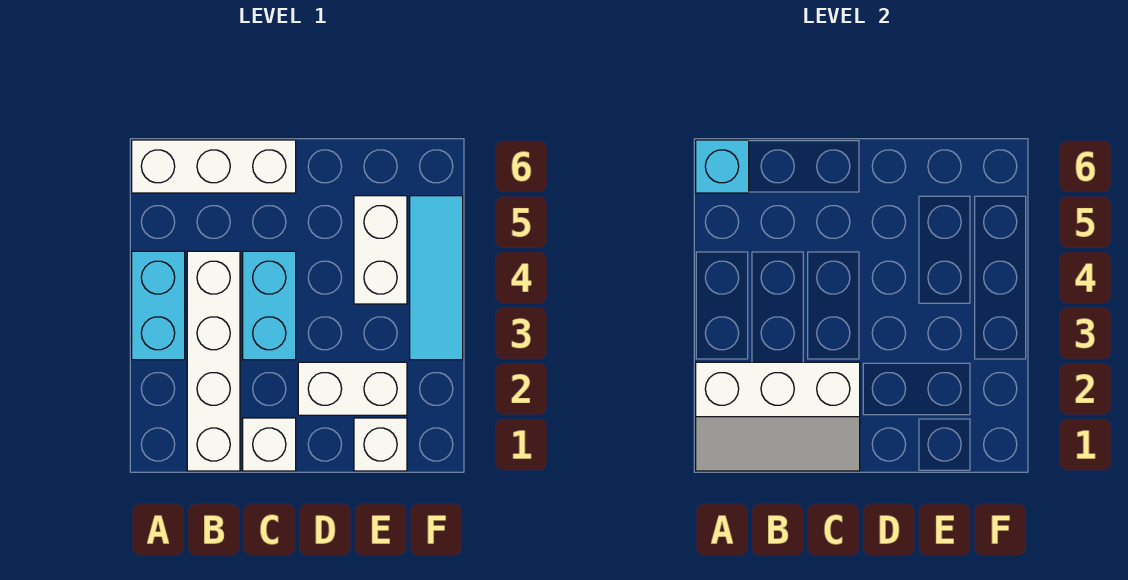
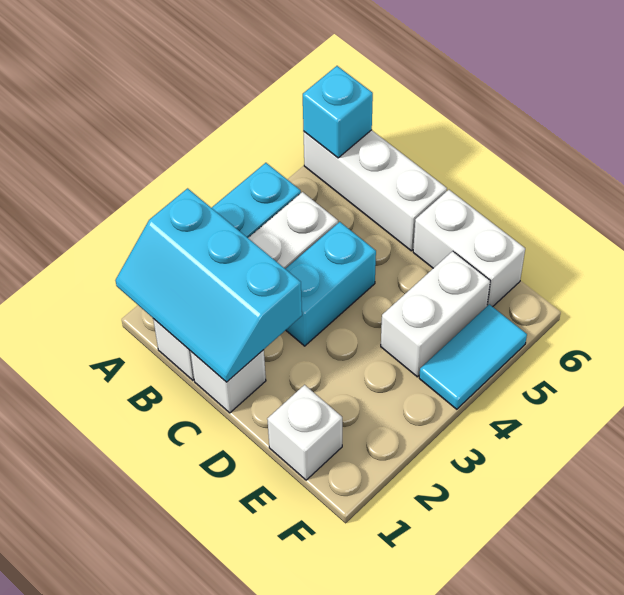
white 2x3 slope [696,362,860,471] -> cyan 2x3 slope [116,188,302,382]
white 1x2 brick [298,362,407,415] -> white 1x2 brick moved to [413,190,525,307]
cyan 1x3 tile [410,196,463,360] -> cyan 1x2 tile [419,304,527,409]

